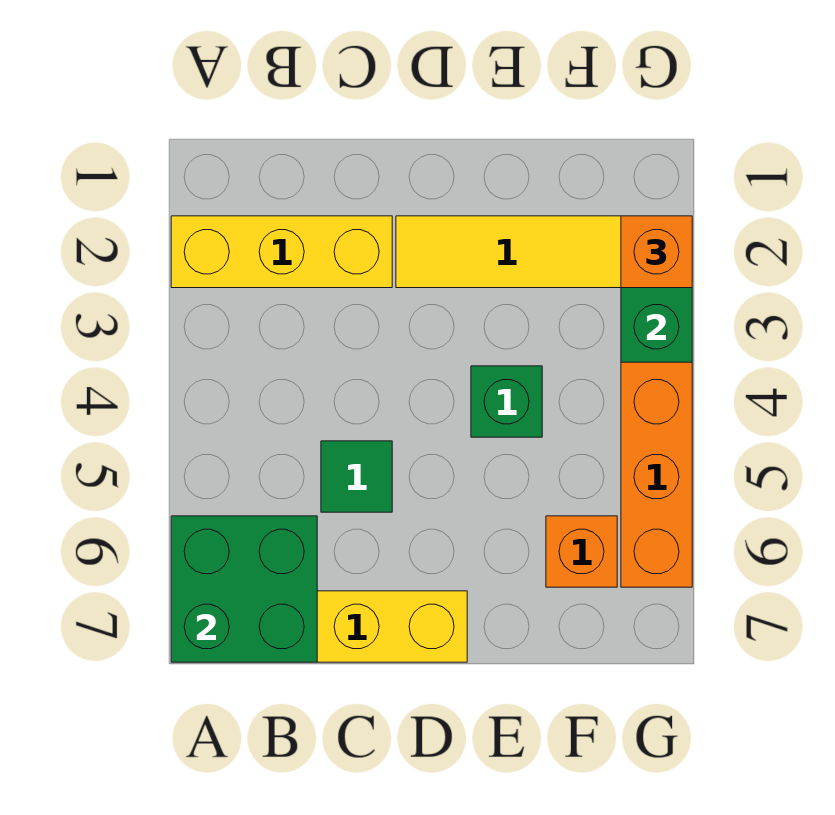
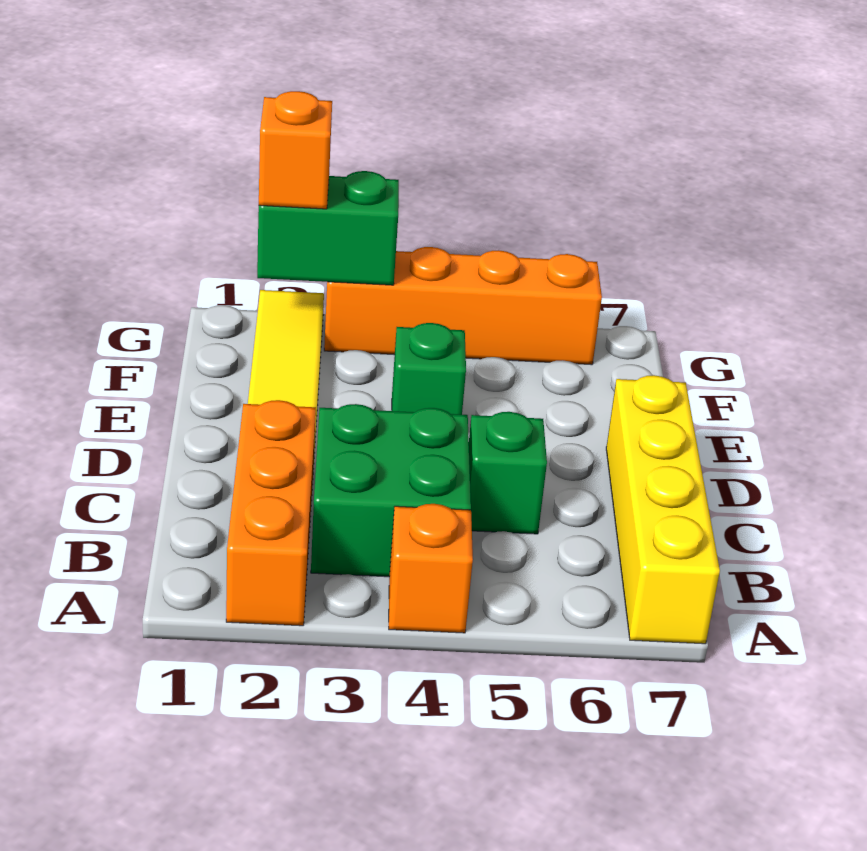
yellow 1x3 brick [171,216,392,288] -> orange 1x3 brick [226,400,316,626]
green 2x2 brick [171,516,317,662] -> green 2x2 brick moved to [311,404,471,577]
green 1x1 tile [321,441,392,512] -> green 1x1 brick [469,412,547,534]
orange 1x1 brick [546,516,617,587] -> orange 1x1 brick moved to [389,504,473,633]

